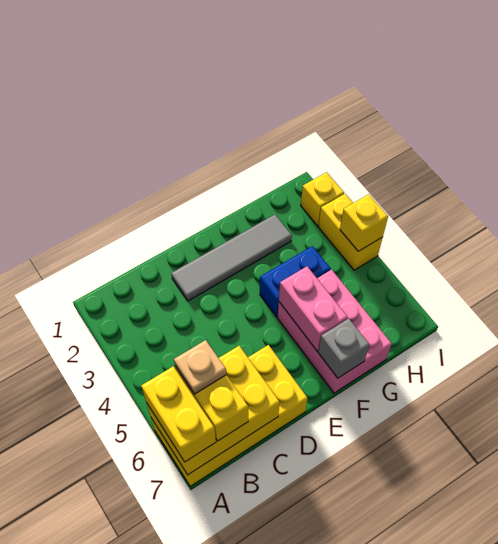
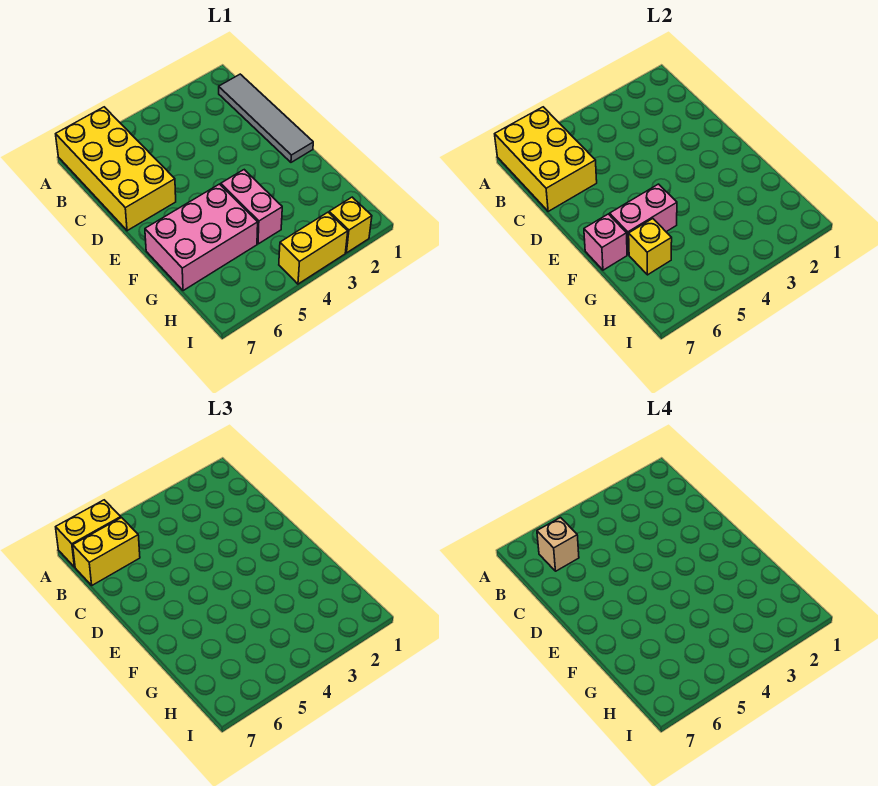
tan 1x1 plate [174,340,226,394] -> tan 1x1 brick [537,518,579,571]
grey 1x4 tile [171,215,292,301] -> grey 1x4 tile moved to [219,74,313,162]
blue 1x2 brick [260,246,331,317] -> pink 1x2 brick [221,170,282,244]
grey 1x1 brick [318,318,369,378] -> pink 1x1 brick [584,214,627,270]
yellow 1x1 brick [340,194,388,251] -> yellow 1x1 brick moved to [629,219,672,275]

